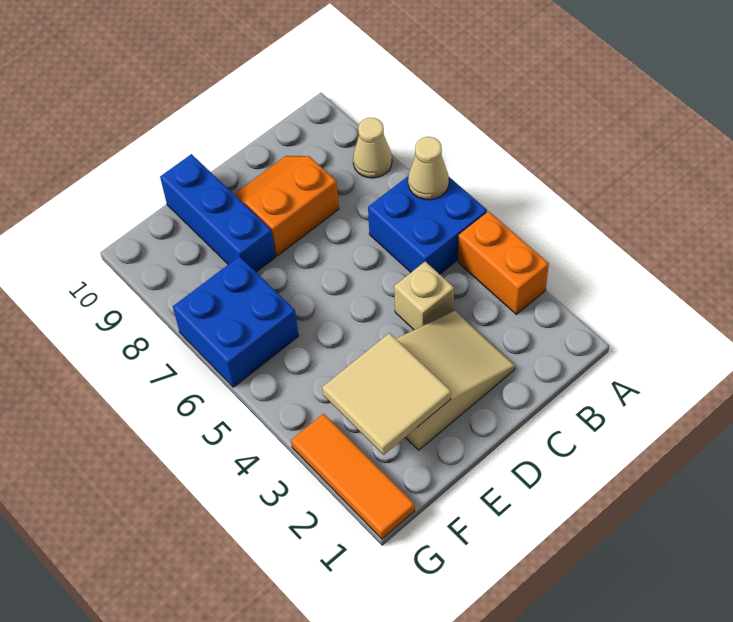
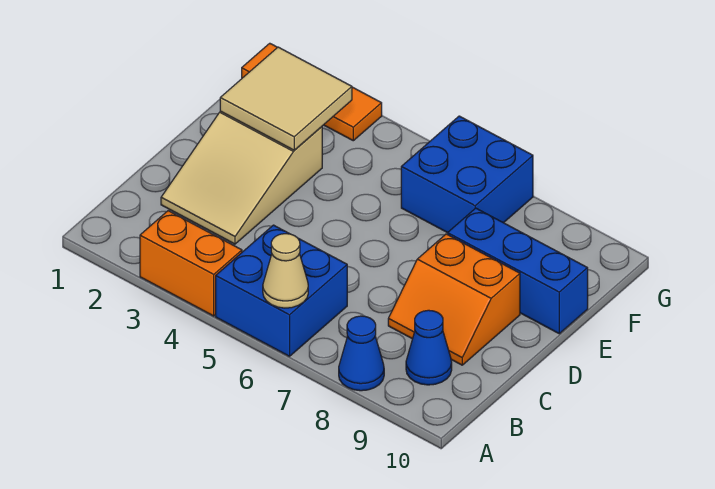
tan 1x1 cone [353,118,392,178] -> blue 1x1 cone [339,316,384,391]
none -> blue 1x1 cone [406,310,452,385]
tan 1x1 brick [394,262,454,330] -> none
orange 2x2 slope [234,156,339,256] -> orange 2x2 slope turned to [388,234,520,365]

